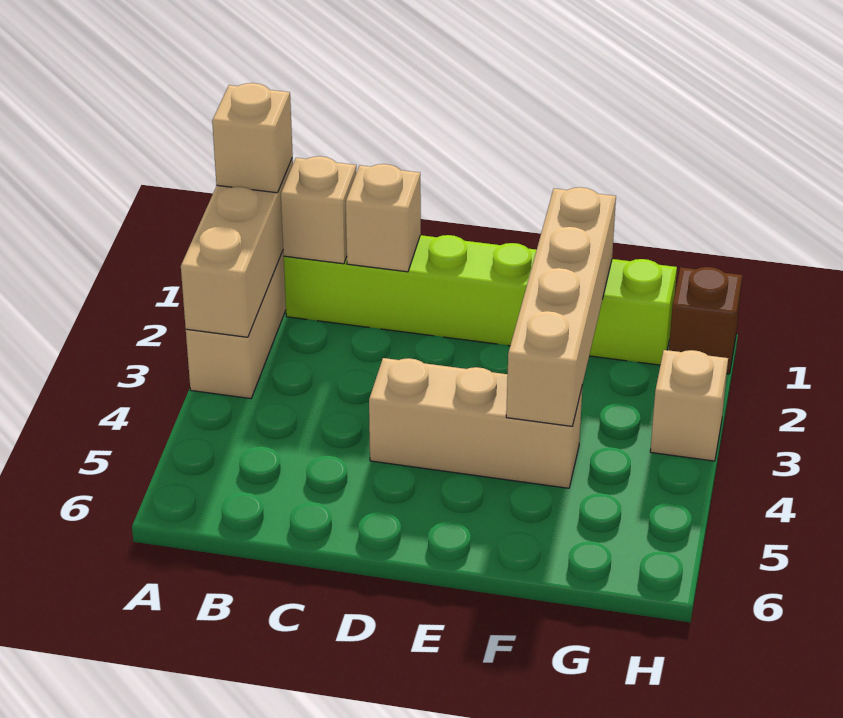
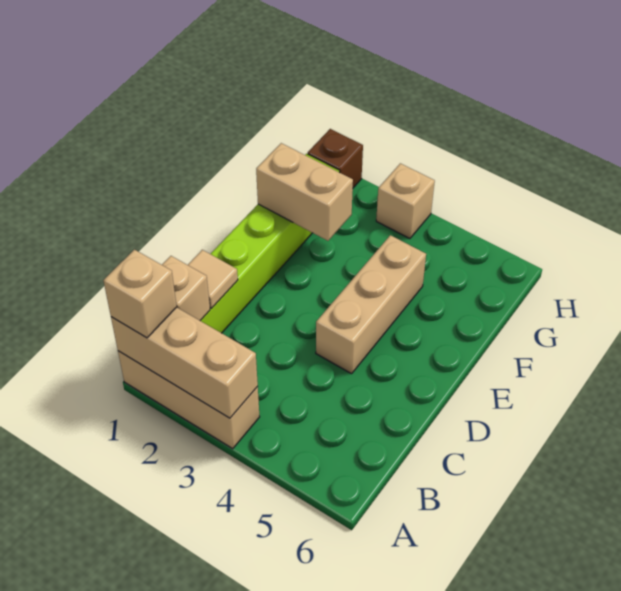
tan 1x1 brick [346,164,421,272] -> tan 1x1 tile [188,250,238,308]
tan 1x4 brick [506,187,616,427] -> tan 1x2 brick [256,143,353,241]

